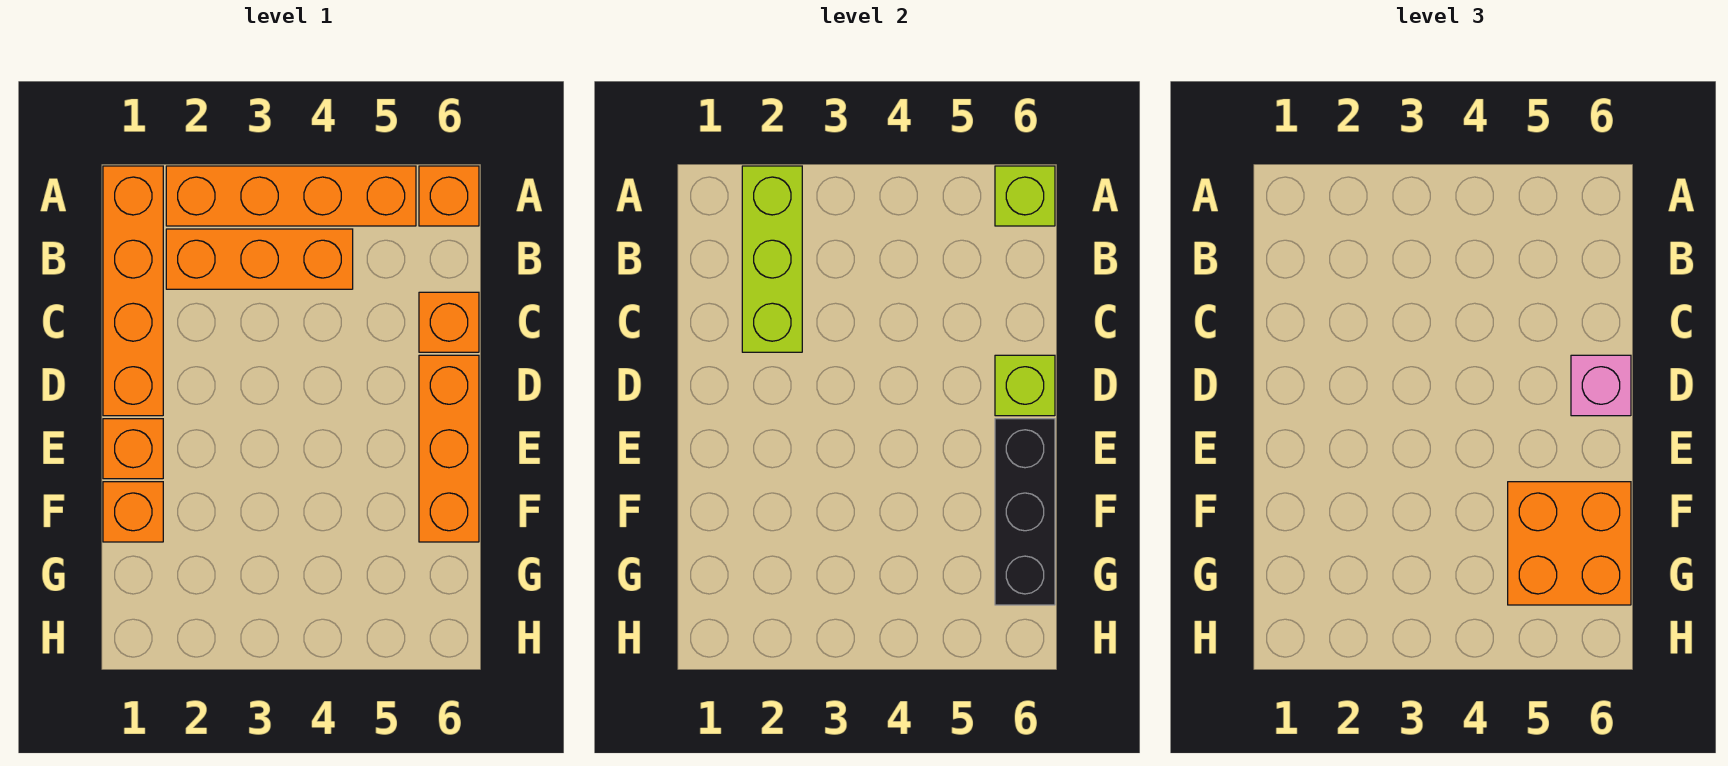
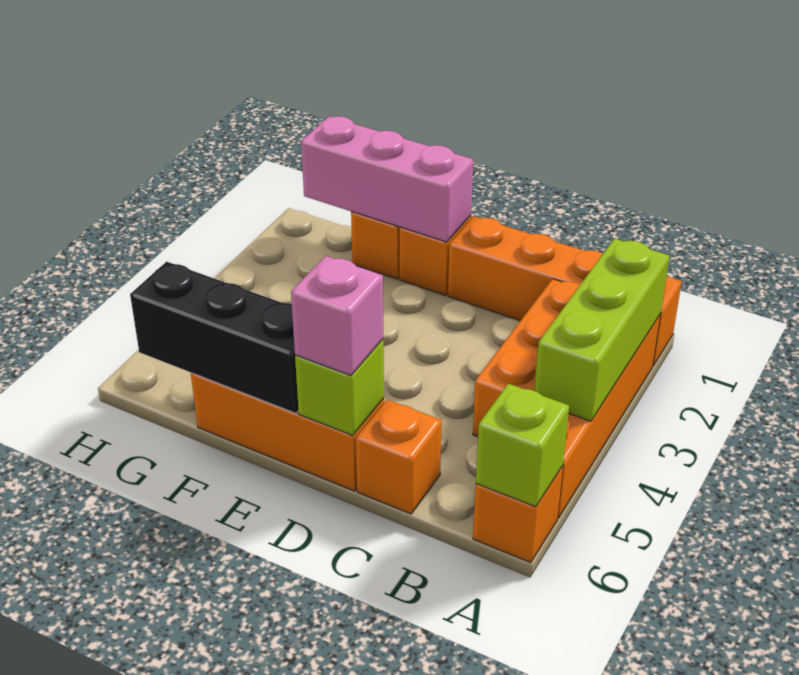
lime 1x3 brick [742,166,802,352] -> lime 1x3 brick turned to [535,239,670,421]
none -> pink 1x3 brick [301,116,473,242]
orange 2x2 brick [1508,482,1631,605] -> none

